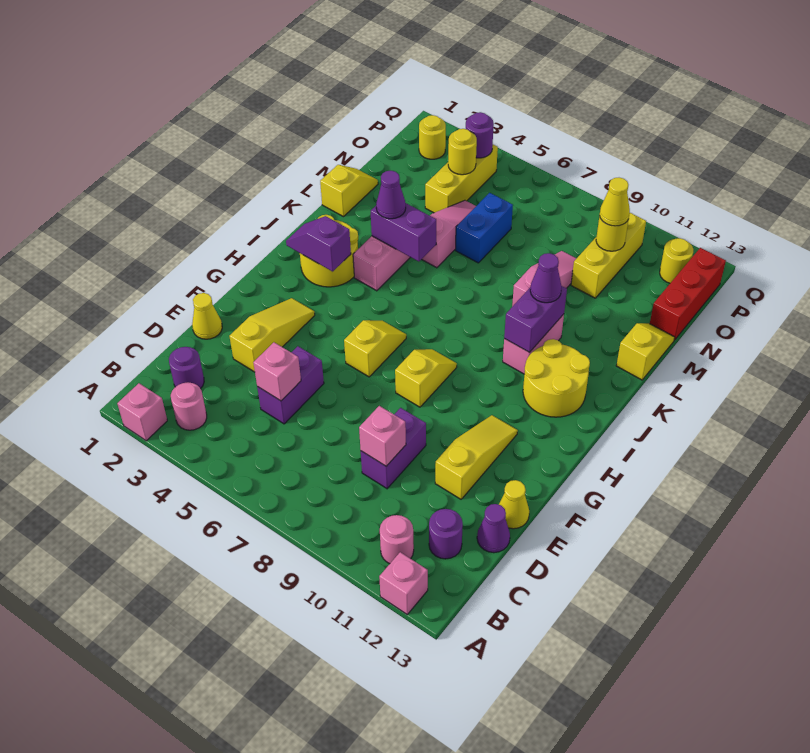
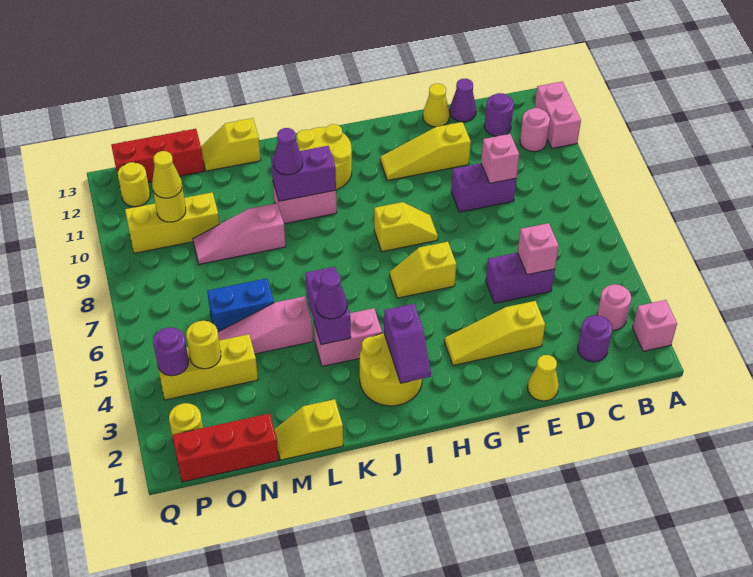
pink 1x1 brick [379,552,428,614] -> pink 1x2 brick [535,82,581,148]
yellow 1x2 slope [395,349,457,407] -> yellow 1x2 slope turned to [374,202,438,252]
none -> red 1x3 brick [172,413,279,482]

